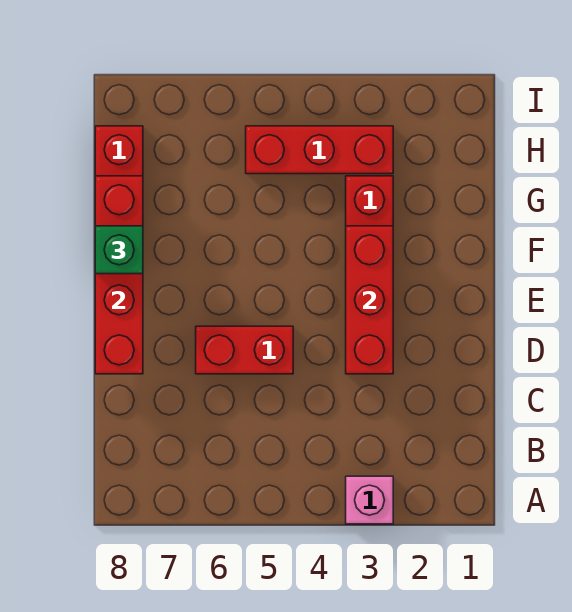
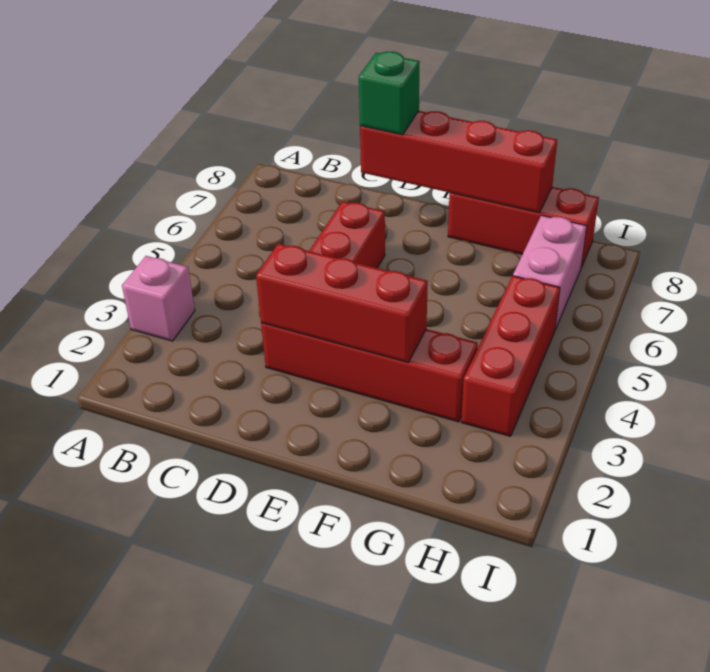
green 1x1 brick [95,226,143,274] -> green 1x1 brick moved to [359,52,420,135]
none -> pink 1x2 brick [513,215,587,330]

